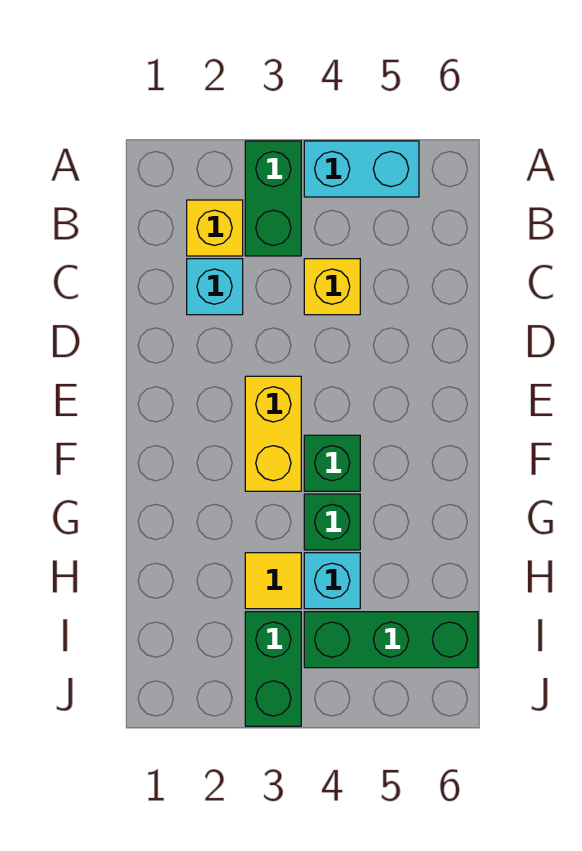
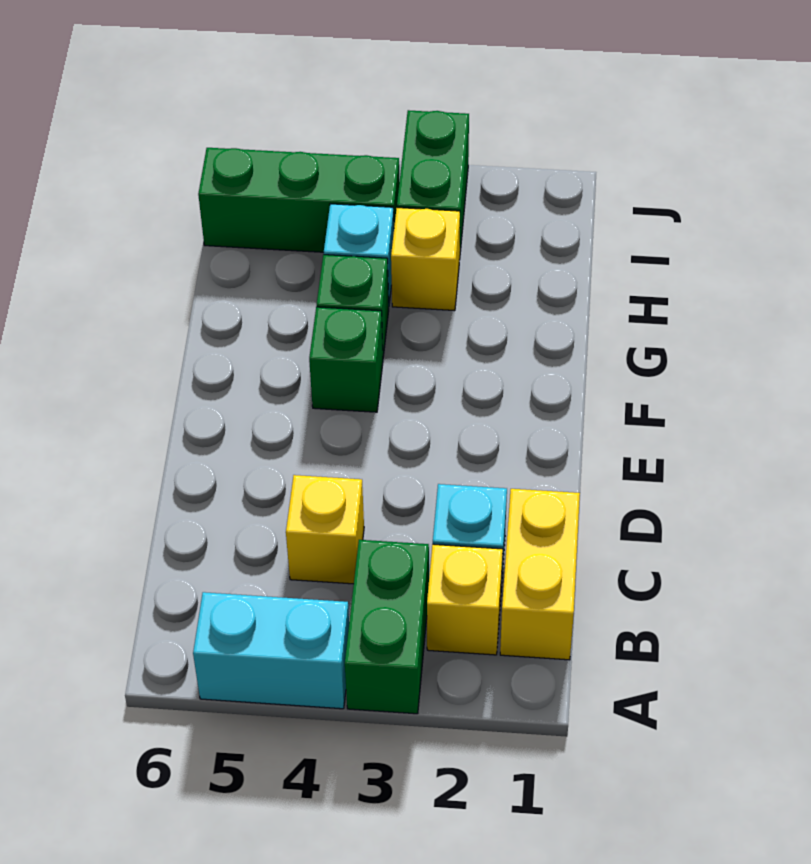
yellow 1x2 brick [245,376,301,491] -> yellow 1x2 brick moved to [500,489,580,660]
yellow 1x1 tile [245,553,301,609] -> yellow 1x1 brick [391,208,460,311]

